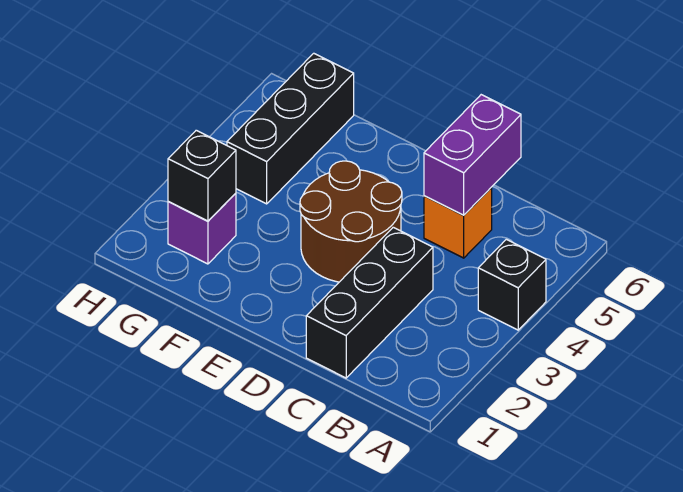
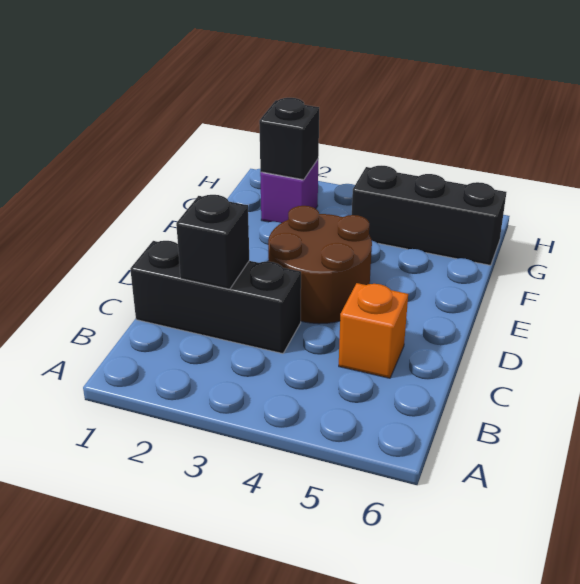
black 1x1 brick [478,239,546,330] -> black 1x1 brick moved to [176,195,249,289]
purple 1x2 brick [424,95,521,215] -> none

